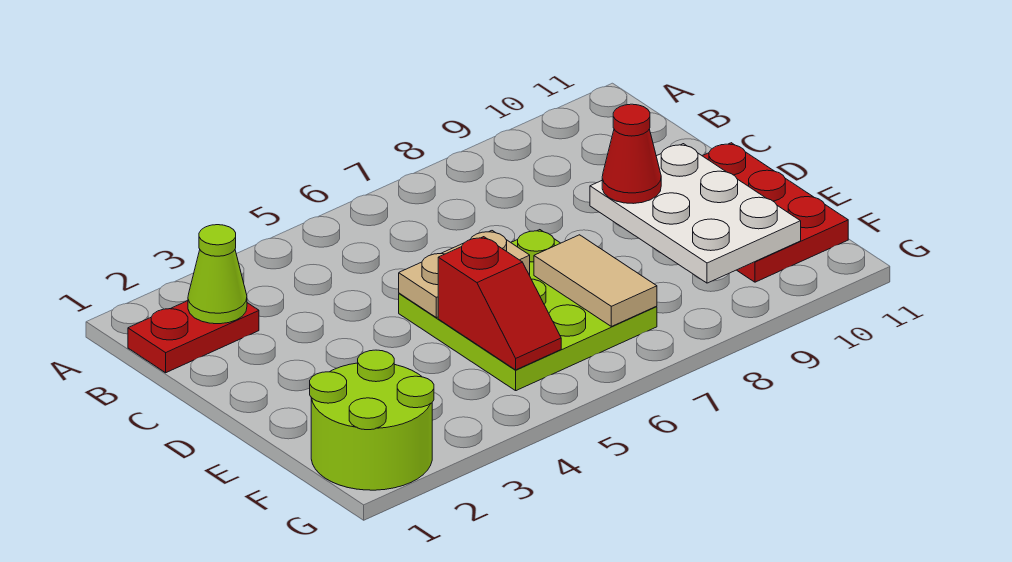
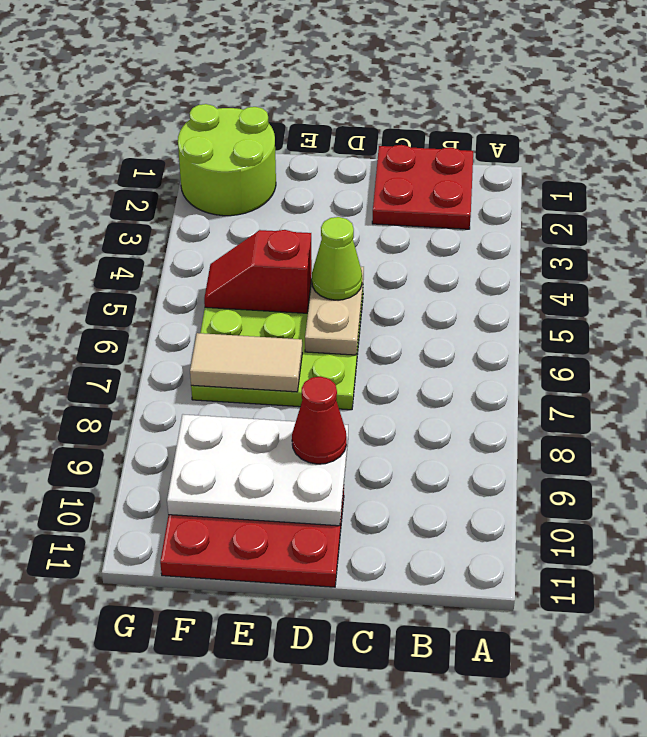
red 1x2 plate [128,301,259,373] -> red 2x2 plate [372,145,473,229]
lime 1x1 cone [188,225,247,324] -> lime 1x1 cone moved to [312,217,362,300]

